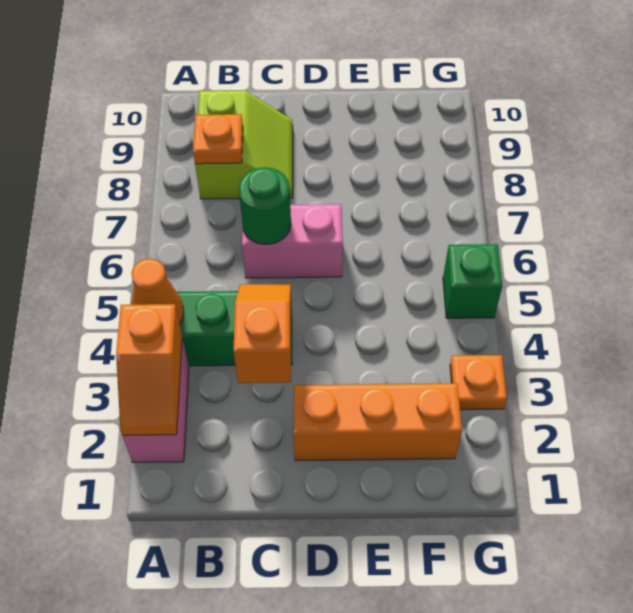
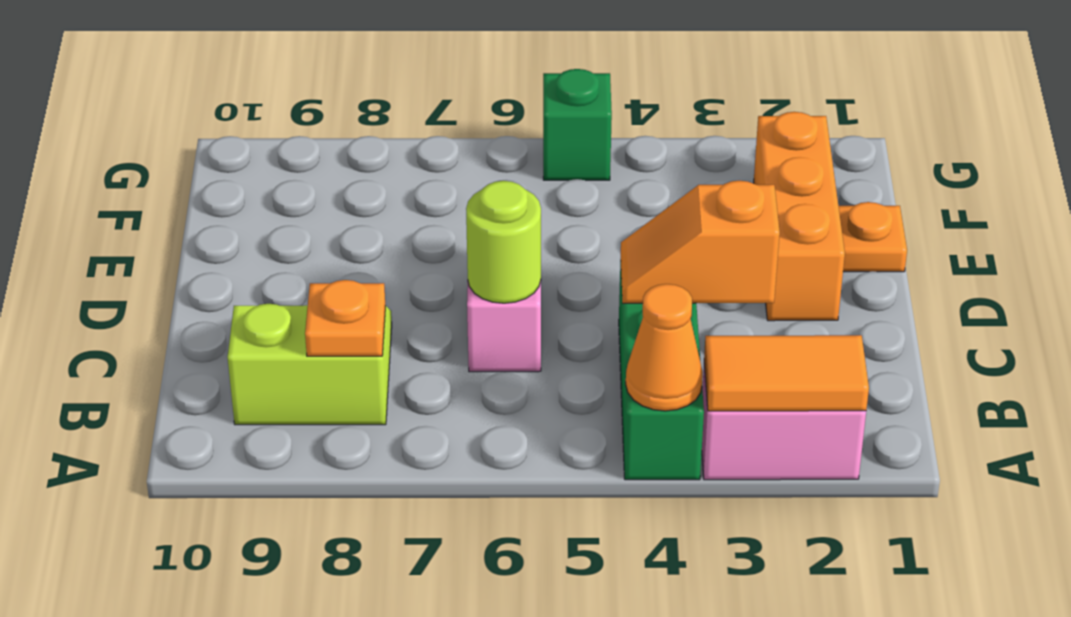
orange 1x2 slope [116,304,182,435] -> orange 1x2 tile [704,335,869,411]
green 1x1 round brick [239,167,291,244] -> lime 1x1 round brick [466,181,541,303]
orange 1x1 plate [450,355,507,410] -> orange 1x1 plate moved to [839,202,907,272]

